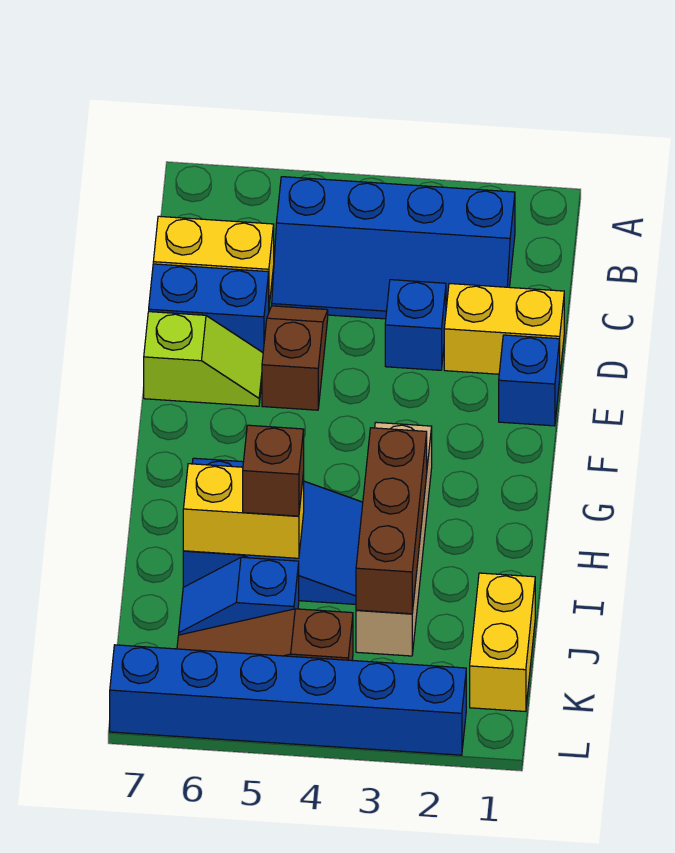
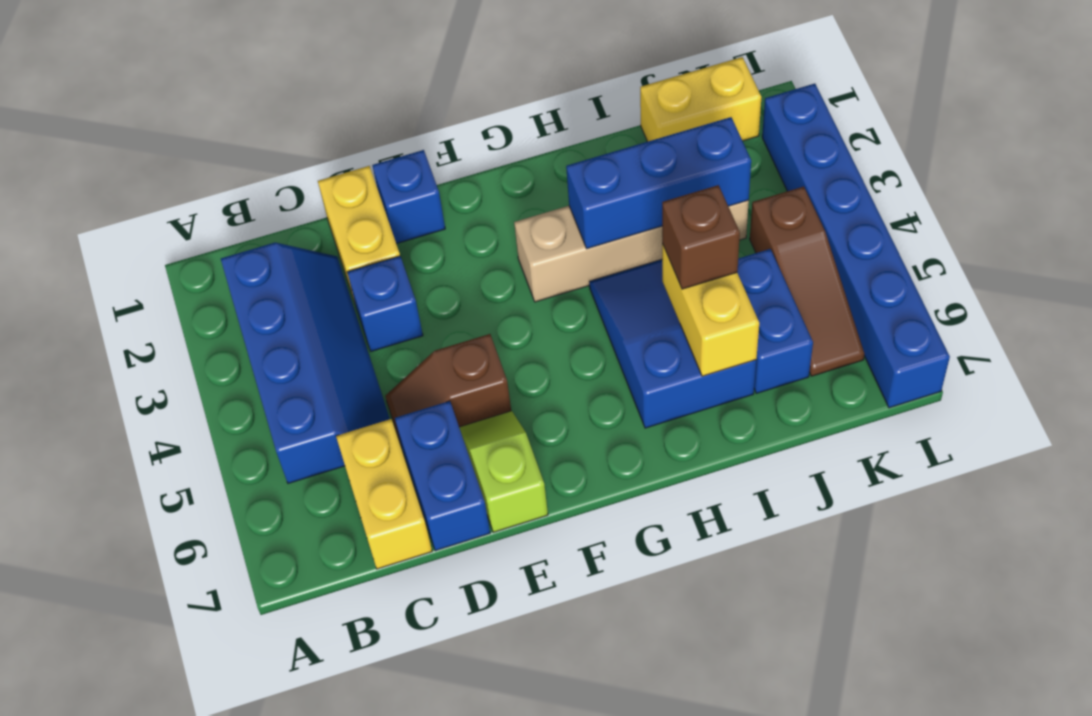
brown 1x3 brick [356,428,427,614] -> blue 1x3 brick [566,117,751,249]
blue 1x2 slope [179,557,299,635] -> blue 1x2 brick [737,249,813,393]

